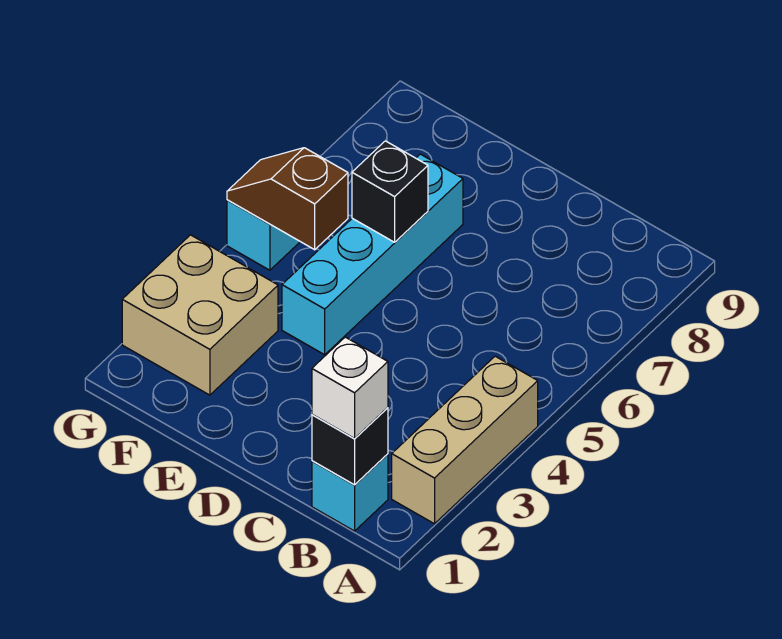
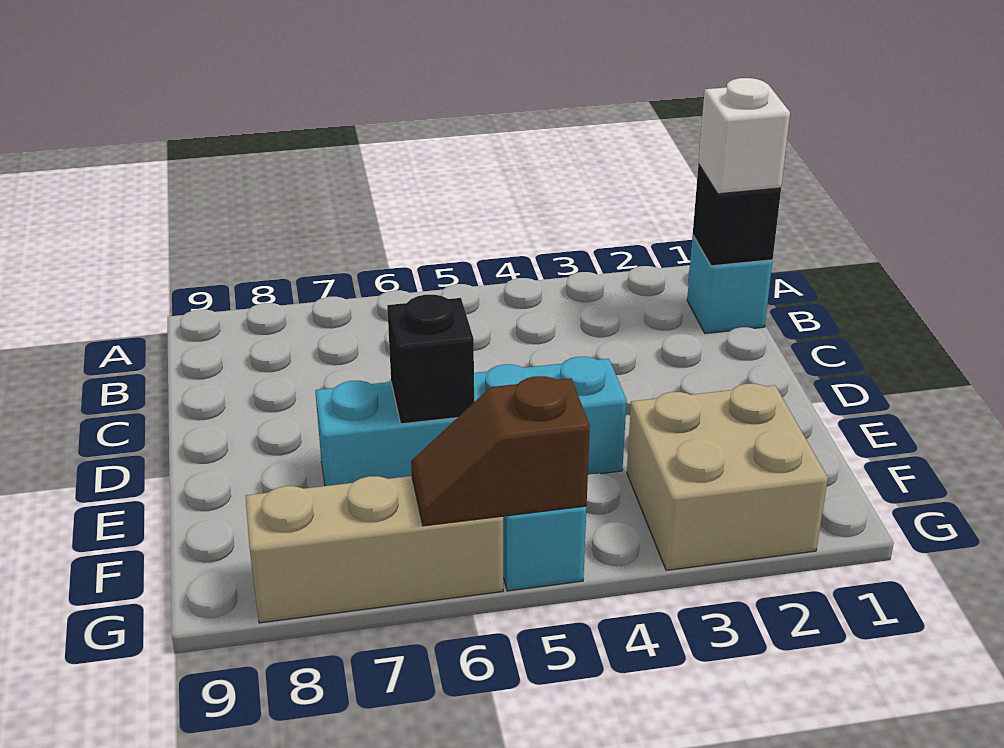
tan 1x3 brick [392,356,538,524] -> tan 1x3 brick moved to [246,476,503,623]
brown 1x2 slope [227,148,348,250] -> brown 1x2 slope turned to [411,376,590,526]

